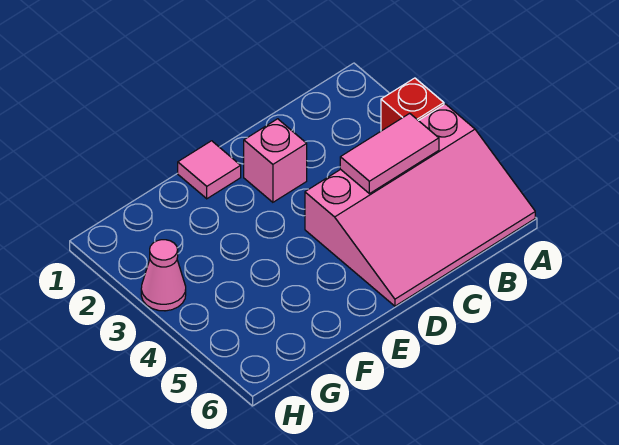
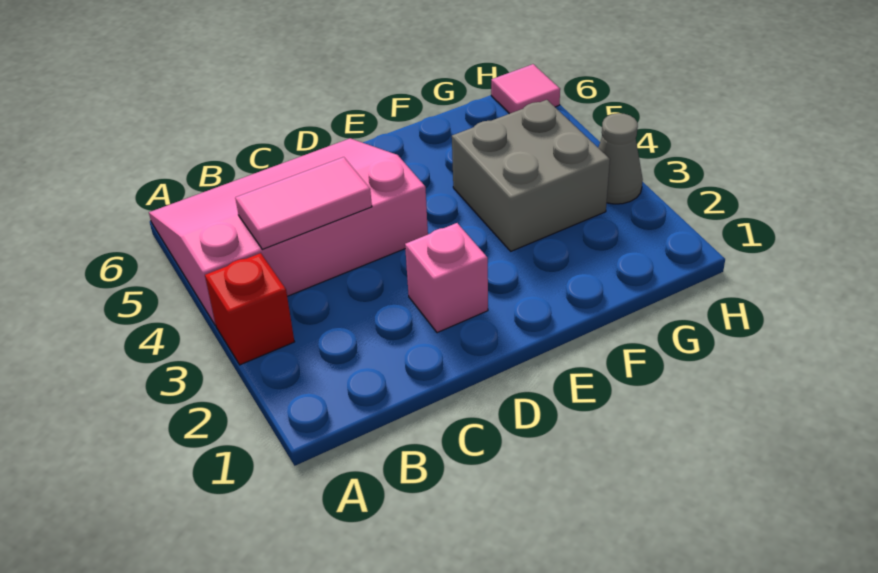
pink 1x1 tile [178,141,241,199] -> pink 1x1 tile moved to [491,64,560,114]
none -> grey 2x2 brick [452,100,610,251]
pink 1x1 cone [141,240,186,311] -> grey 1x1 cone [598,113,643,204]

